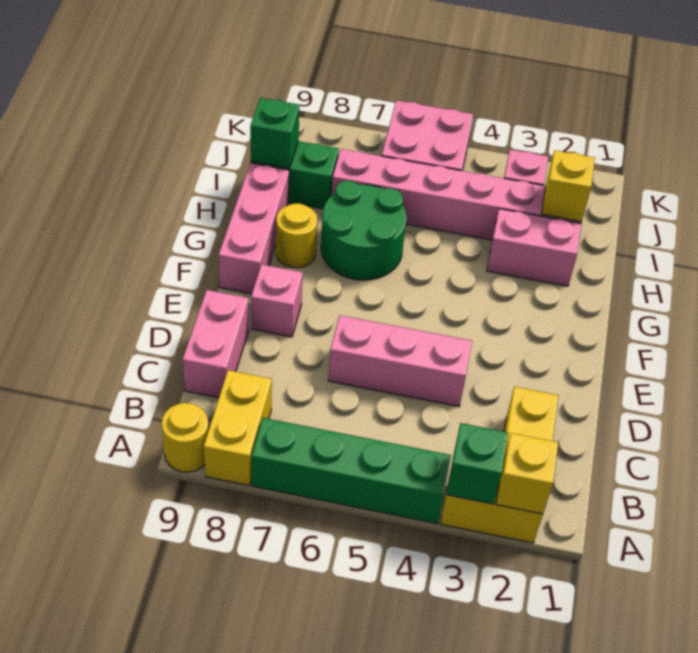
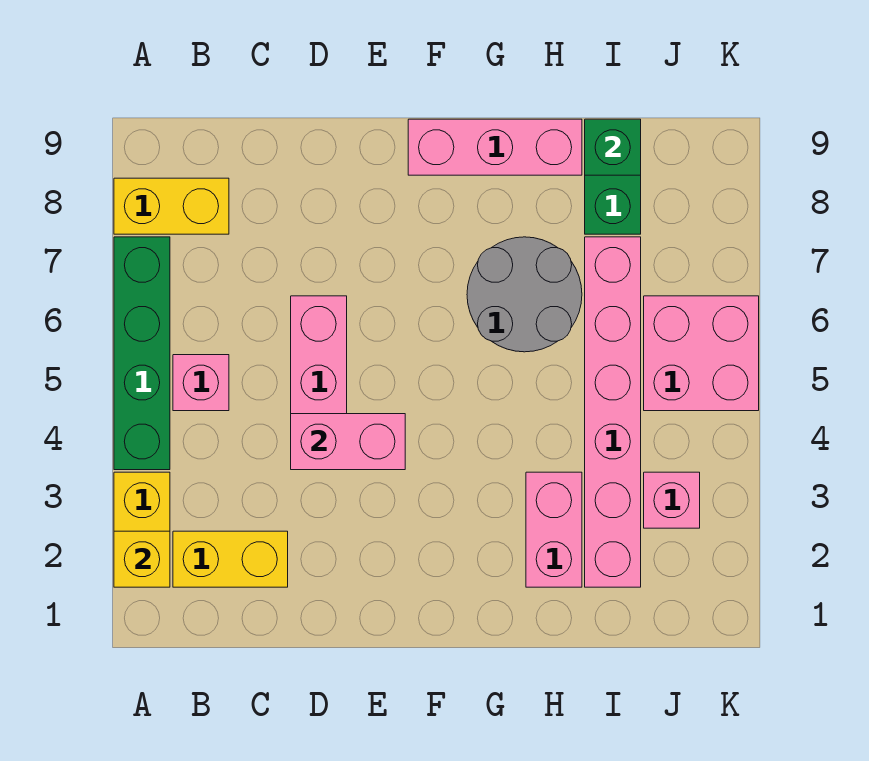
green 1x1 brick [446,423,508,504] -> none
yellow 1x1 round brick [162,403,209,472] -> none
pink 1x2 brick [183,290,249,398] -> pink 1x2 brick moved to [291,414,405,470]
pink 1x1 brick [251,265,303,337] -> pink 1x1 brick moved to [173,355,229,411]
green 2x2 round brick [321,181,407,280] -> grey 2x2 round brick [467,237,582,352]
yellow 1x1 round brick [276,204,317,268] -> none
yellow 1x1 brick [541,150,595,222] -> none

